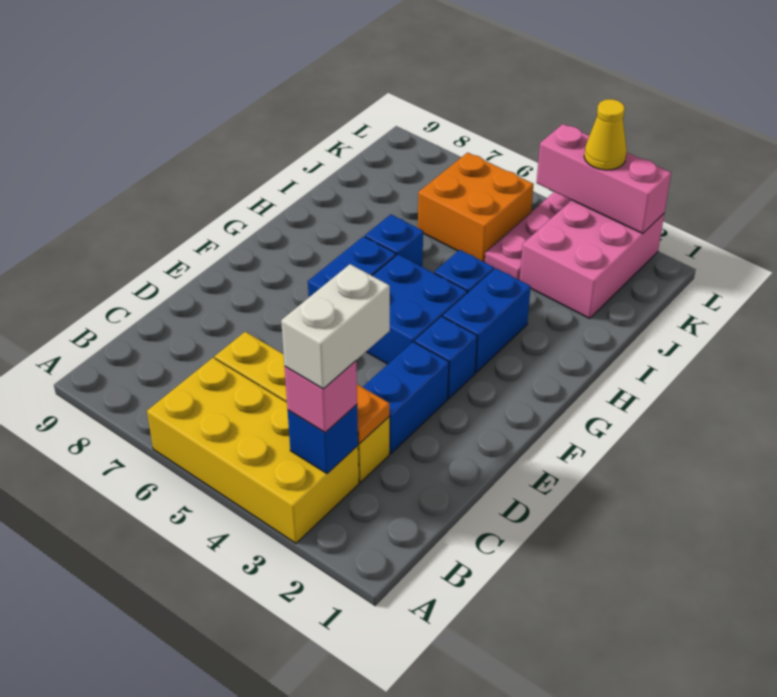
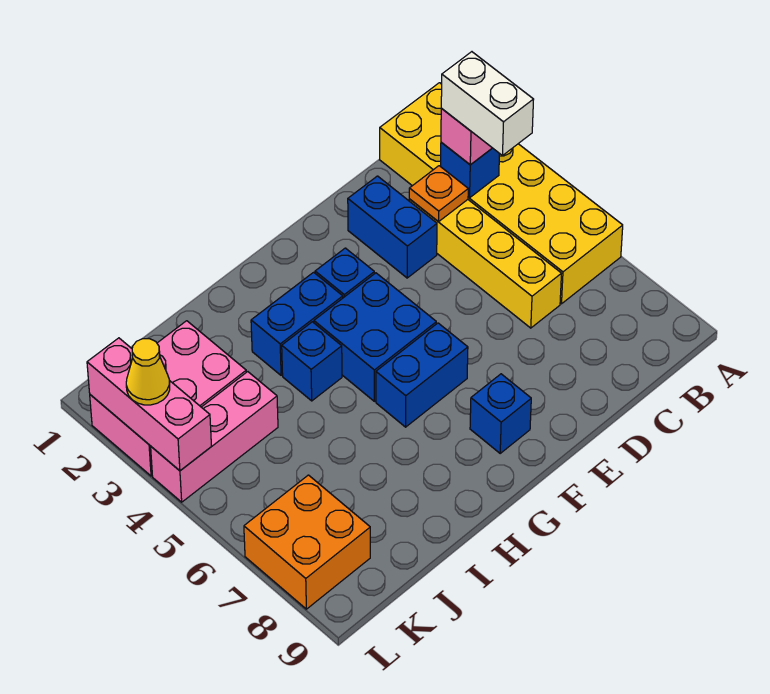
yellow 2x4 brick [147,358,359,543] -> yellow 2x6 brick [380,83,623,304]
white 1x2 brick [281,264,390,389] -> white 1x2 brick turned to [441,52,534,156]
blue 1x2 brick [363,342,449,454] -> blue 1x2 brick turned to [348,176,437,278]
blue 1x1 brick [365,214,423,267] -> blue 1x1 brick moved to [470,374,531,453]
pink 1x3 plate [485,192,571,280] -> pink 1x3 brick [151,372,278,502]
orange 2x2 brick [418,153,534,262] -> orange 2x2 brick moved to [244,475,370,609]

